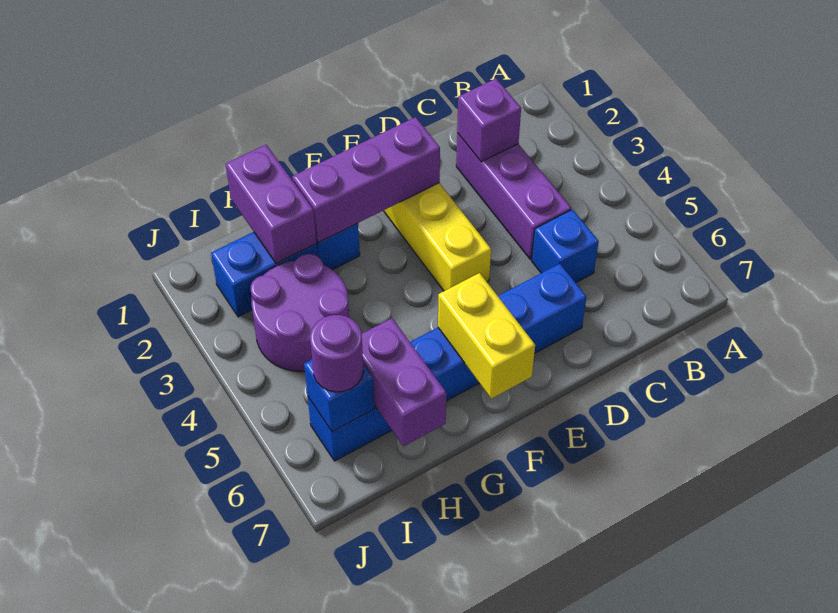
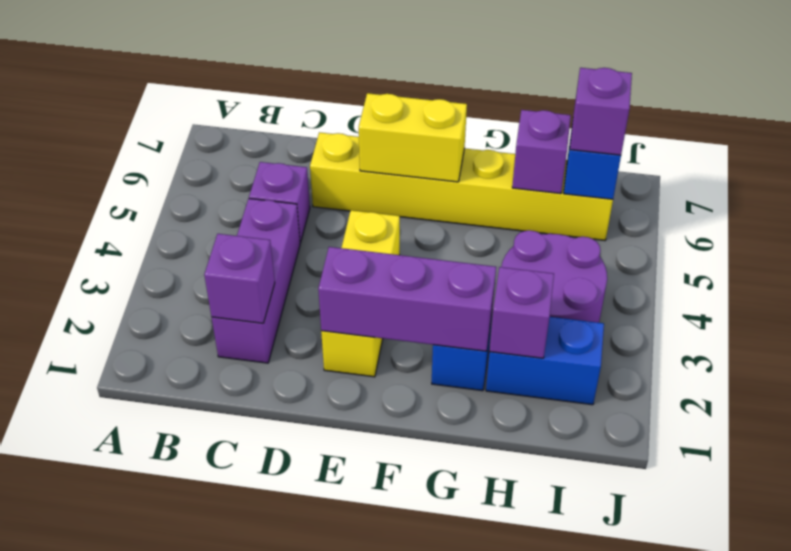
blue 1x1 brick [532,209,599,283] -> purple 1x1 brick [249,162,310,243]
blue 1x6 brick [308,264,586,461] -> yellow 1x6 brick [310,132,613,241]
yellow 1x2 brick [438,273,535,399] -> yellow 1x2 brick turned to [359,93,467,182]
purple 1x2 brick [226,145,316,264] -> purple 1x1 brick [489,267,554,358]
purple 1x2 brick [362,318,446,446] -> purple 1x1 brick [512,110,571,194]
purple 1x1 round brick [310,315,364,392] -> purple 1x1 brick [570,68,632,155]

